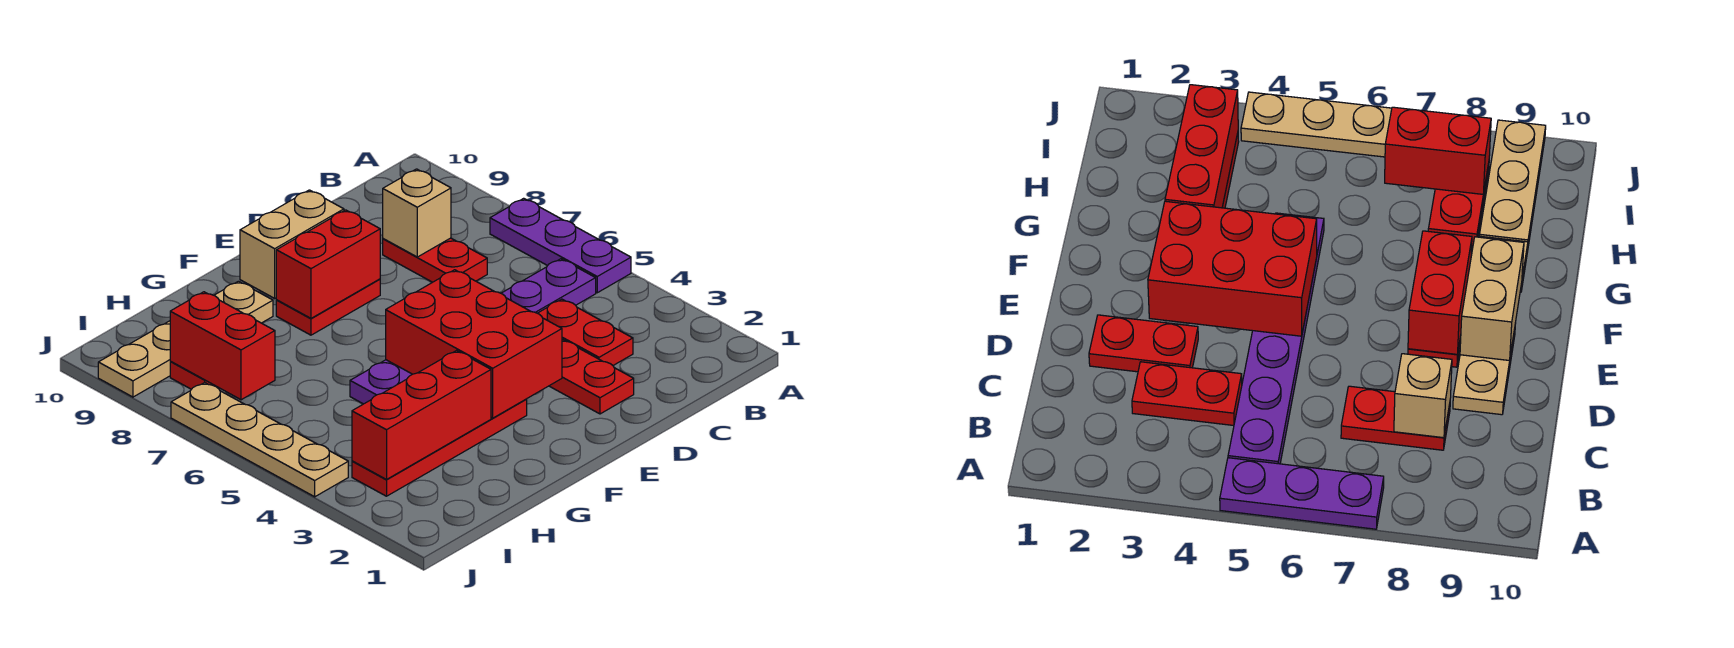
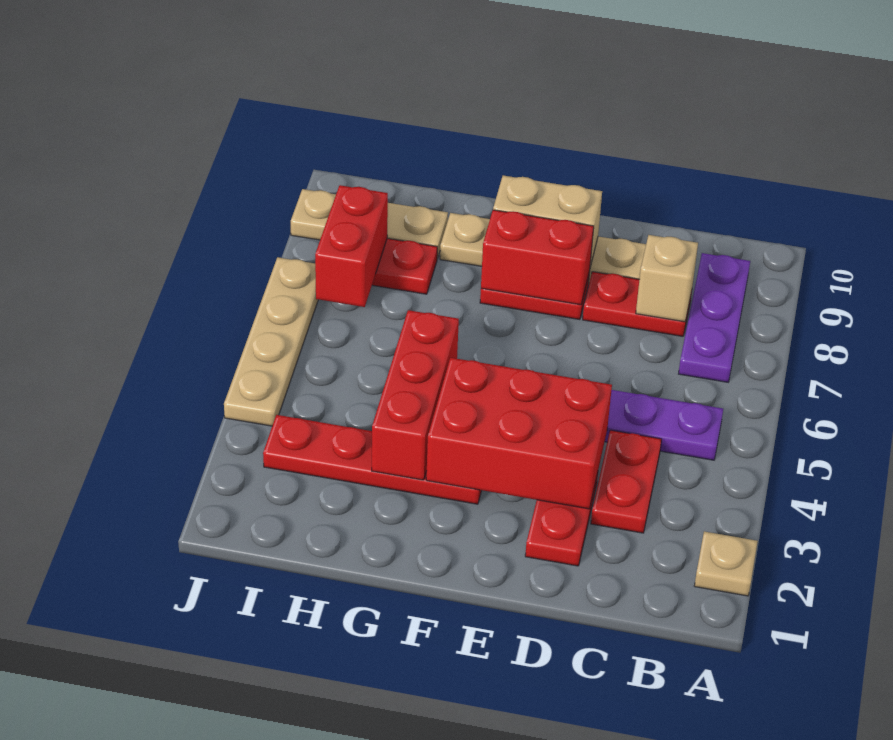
none -> tan 1x1 plate [694,531,758,596]
purple 1x3 plate [490,198,631,293] -> purple 1x3 plate moved to [679,253,750,382]
red 1x2 plate [383,238,487,282] -> red 1x2 plate turned to [583,272,692,336]
red 2x3 brick [386,270,562,418] -> red 2x3 brick turned to [426,358,612,509]
red 1x3 brick [352,351,491,479] -> red 1x3 brick turned to [372,310,459,480]

